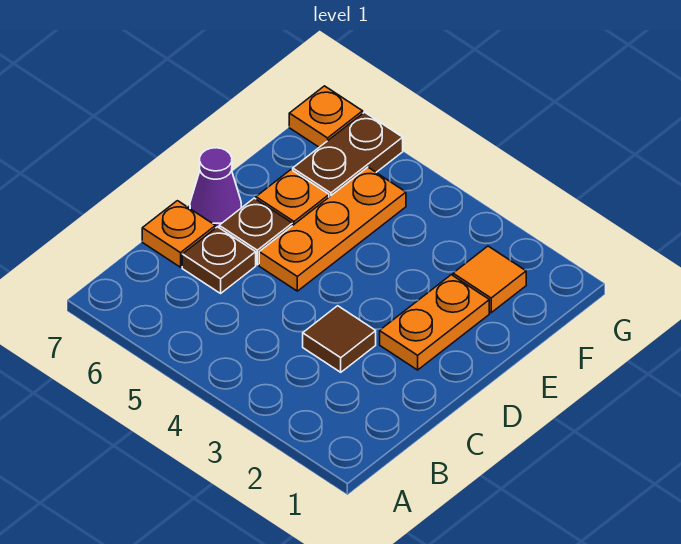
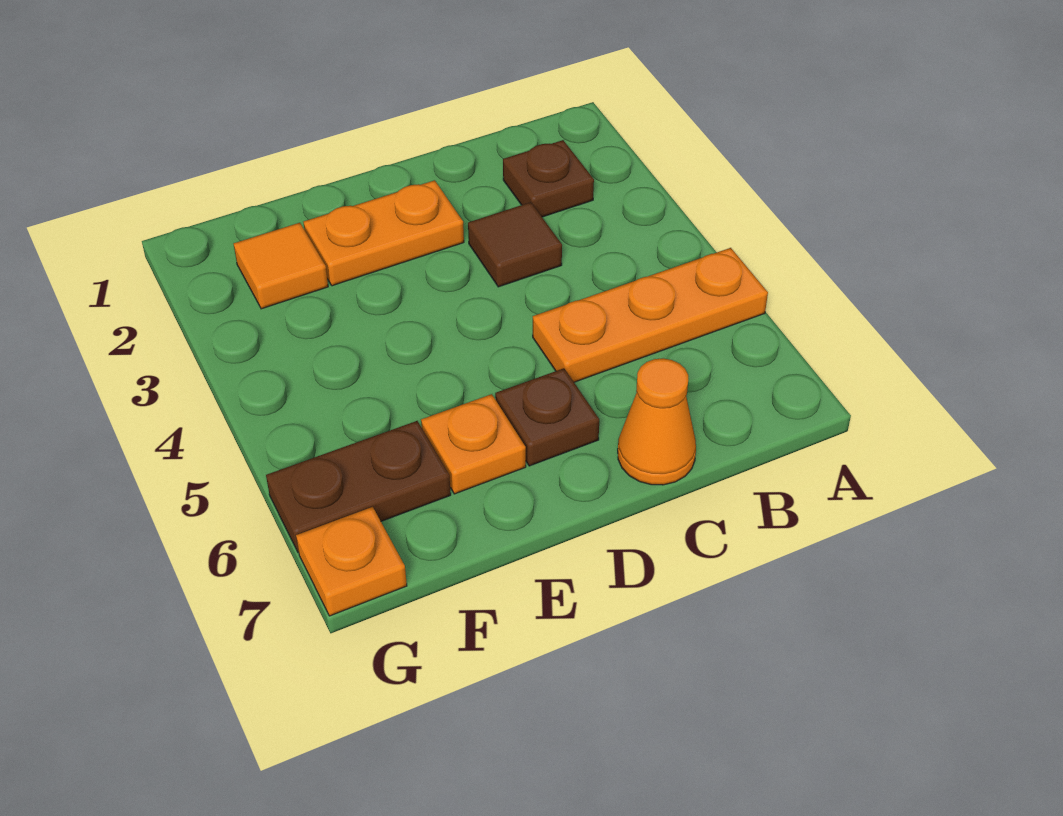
brown 1x1 plate [182,227,256,293] -> brown 1x1 plate moved to [503,140,594,217]
orange 1x1 plate [142,201,216,267] -> orange 1x1 cone [618,358,696,485]
orange 1x3 plate [259,167,406,291] -> orange 1x3 plate moved to [533,248,768,382]
purple 1x1 cone [190,148,241,227] -> none

